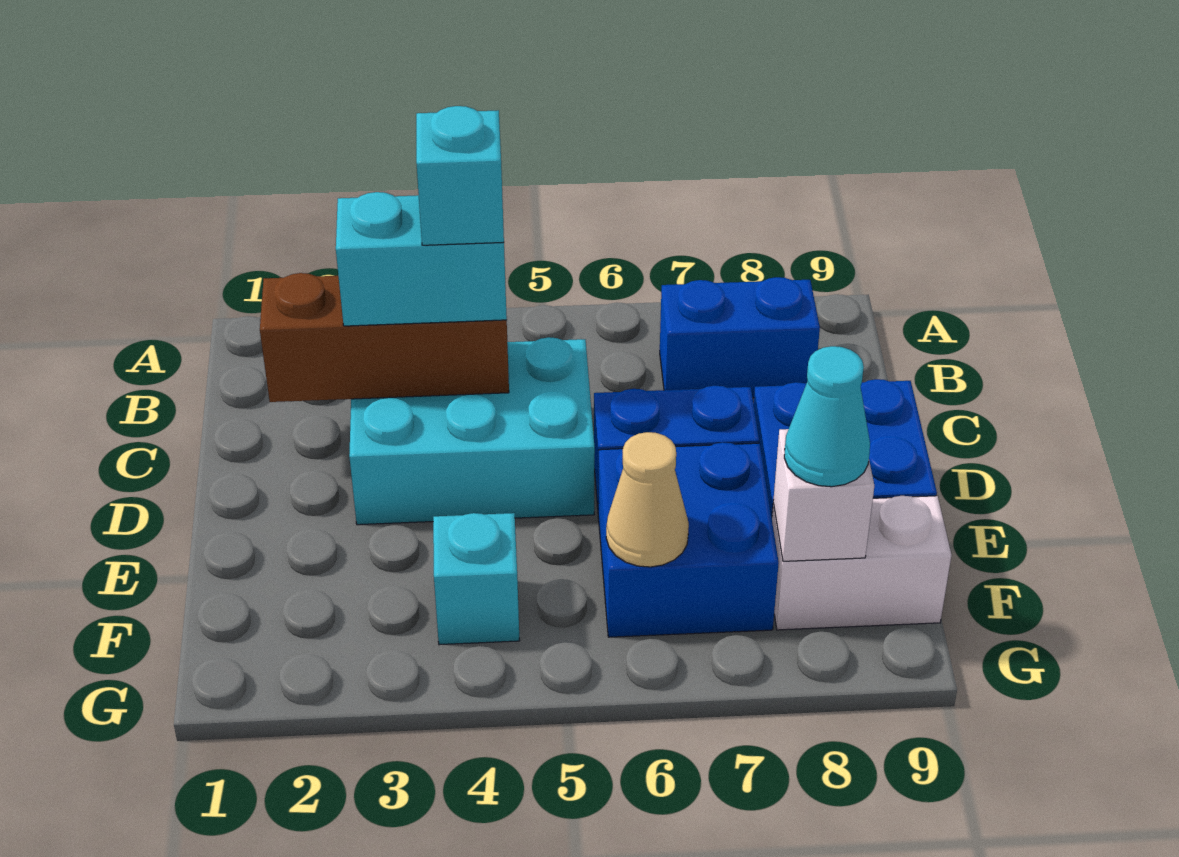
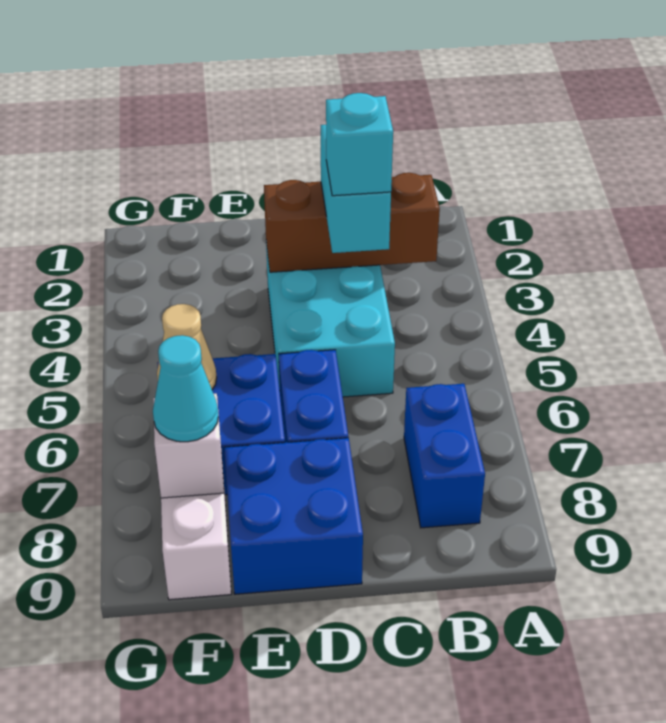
brown 1x3 brick [260,273,509,402] -> brown 1x3 brick turned to [264,173,440,272]
cyan 1x1 brick [433,513,520,645] -> none

